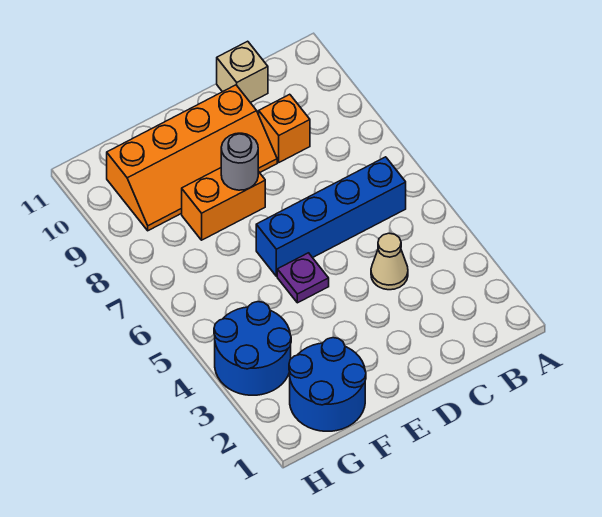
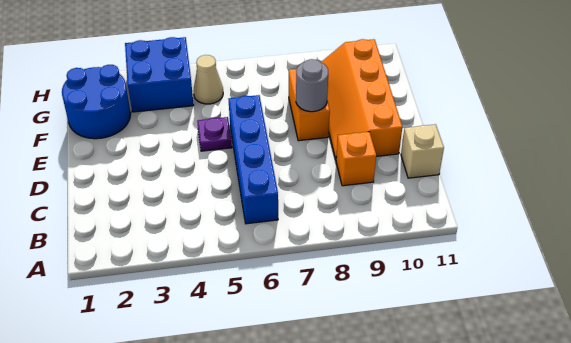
tan 1x1 cone [371,233,408,290] -> tan 1x1 cone moved to [193,55,223,104]
blue 2x2 round brick [214,302,291,395] -> blue 2x2 brick [125,37,194,112]

